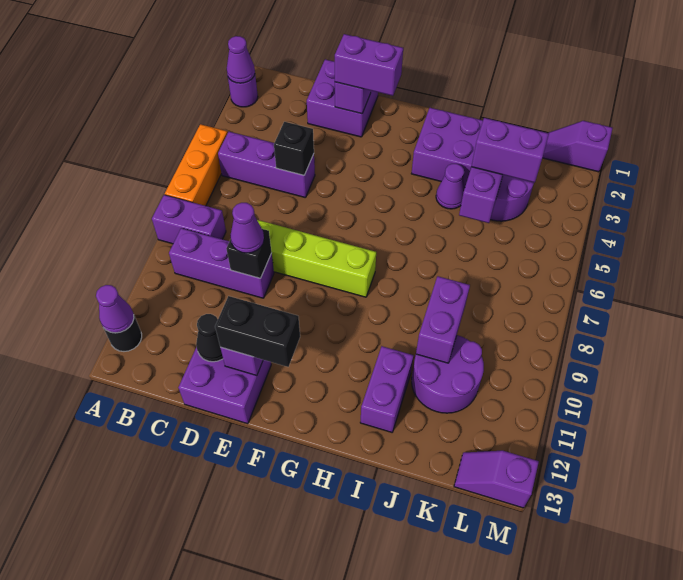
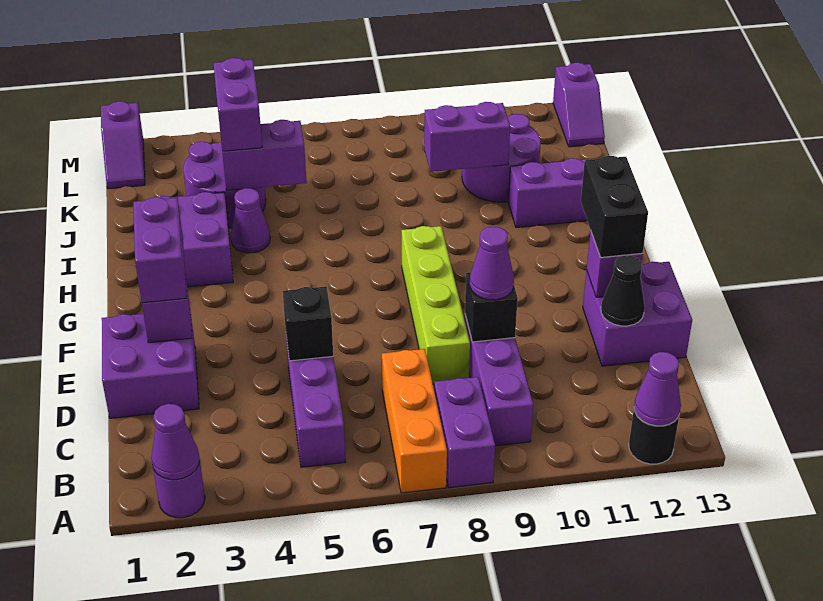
orange 1x3 brick [165,124,228,206] -> orange 1x3 brick turned to [382,349,447,493]

